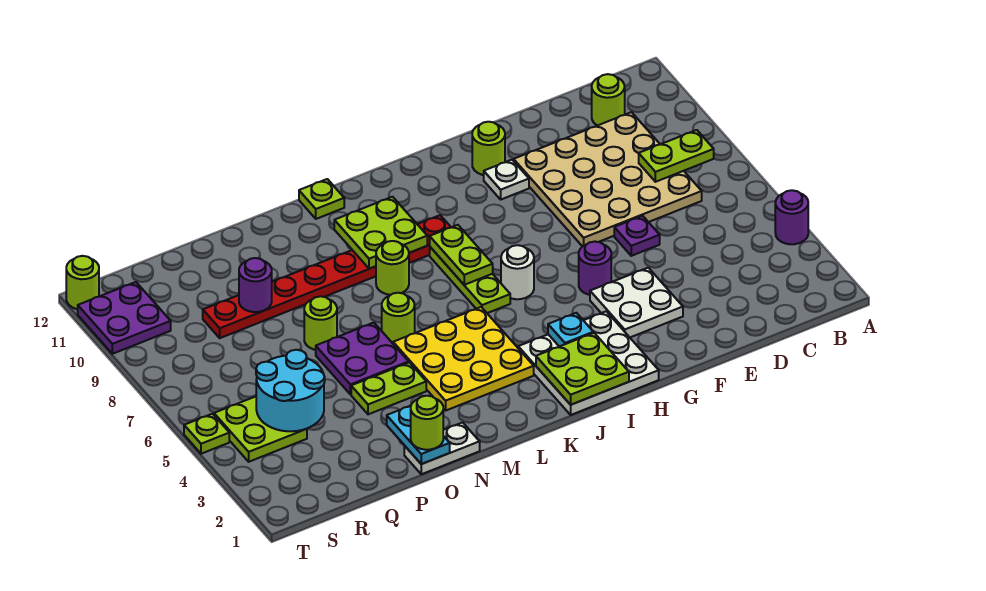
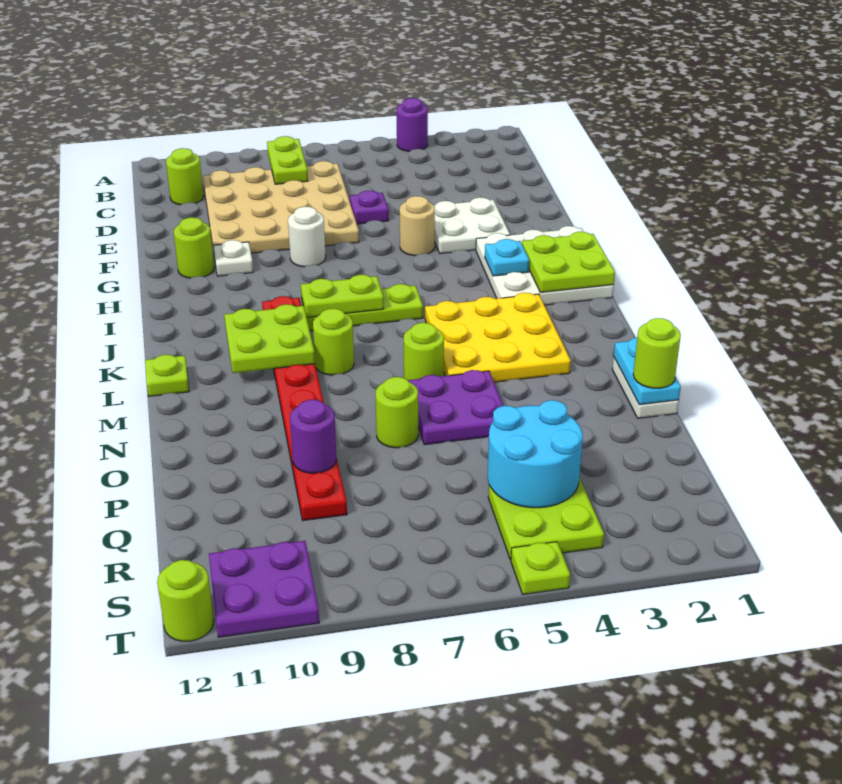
purple 1x1 round brick [579,242,611,295] -> tan 1x1 round brick [400,196,435,256]
white 1x1 round brick [501,245,534,299] -> white 1x1 round brick moved to [288,207,326,267]
lime 1x2 plate [351,363,426,414] -> none
cyan 1x2 plate [387,406,450,464] -> cyan 1x2 plate turned to [614,338,681,405]

